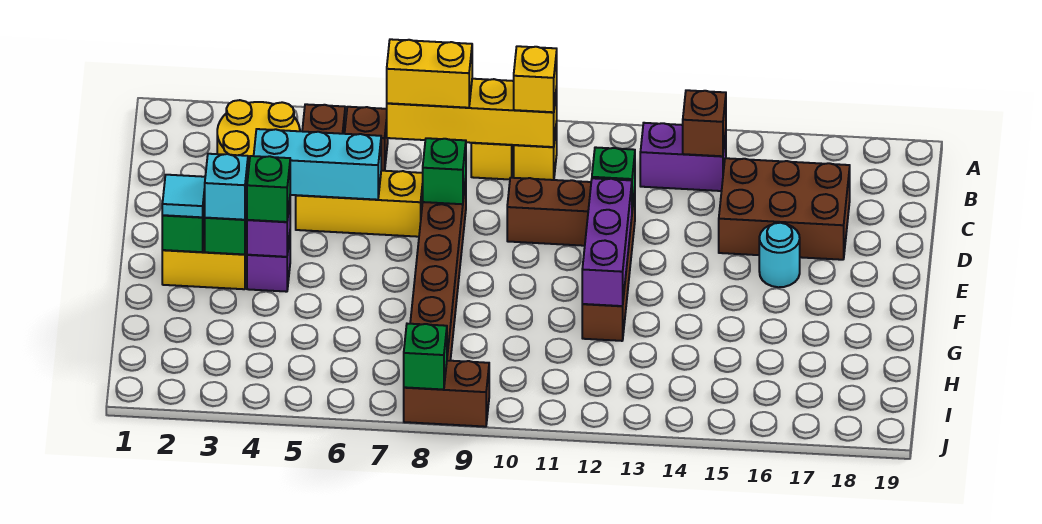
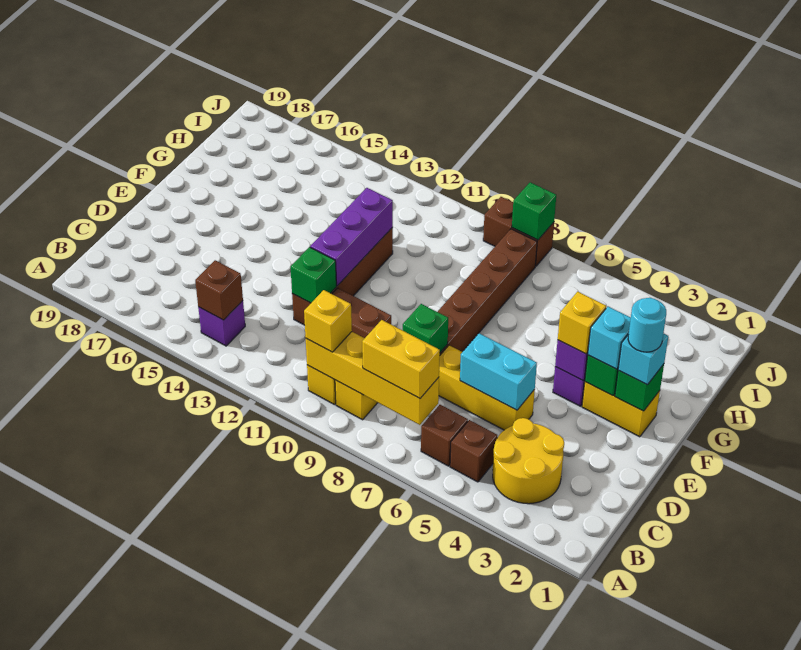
purple 1x2 brick [640,123,726,191] -> purple 1x1 brick [198,301,245,346]
brown 2x3 brick [719,158,850,260] -> none
cyan 1x3 brick [254,129,381,200] -> cyan 1x2 brick [460,333,537,410]
cyan 1x1 round brick [759,223,800,287] -> cyan 1x1 round brick moved to [628,298,666,352]
cyan 1x1 tile [162,175,205,217] -> cyan 1x1 brick [618,333,668,385]
green 1x1 brick [247,156,290,222] -> yellow 1x1 brick [558,292,606,354]

